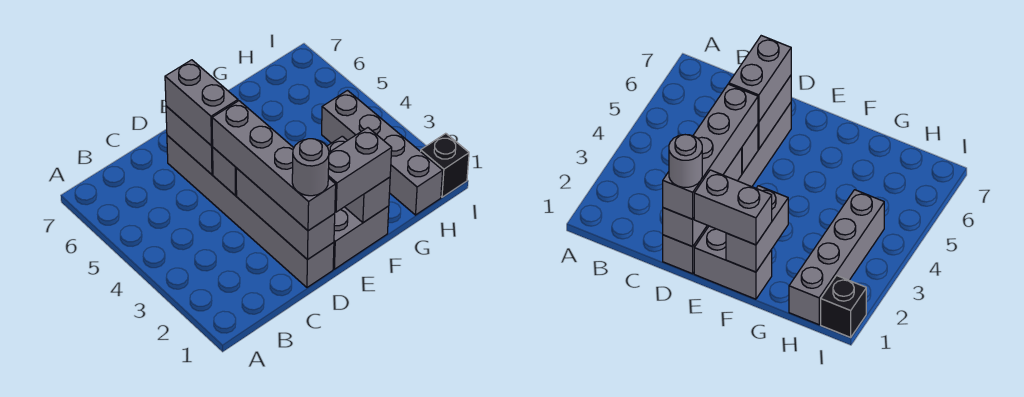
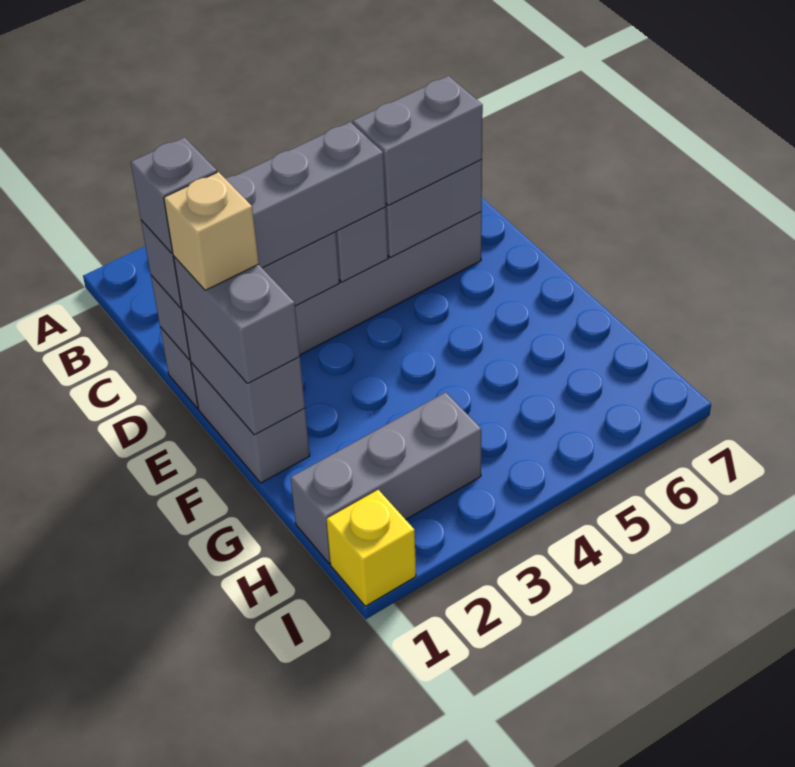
grey 1x1 round brick [292,139,329,196] -> grey 1x1 brick [131,137,217,253]
none -> tan 1x1 brick [164,172,259,290]
grey 1x2 brick [327,136,390,223] -> grey 1x2 brick turned to [182,311,305,435]
grey 1x4 brick [322,91,443,215] -> grey 1x3 brick [291,392,481,564]
black 1x1 brick [421,133,469,197] -> yellow 1x1 brick [327,490,416,606]

